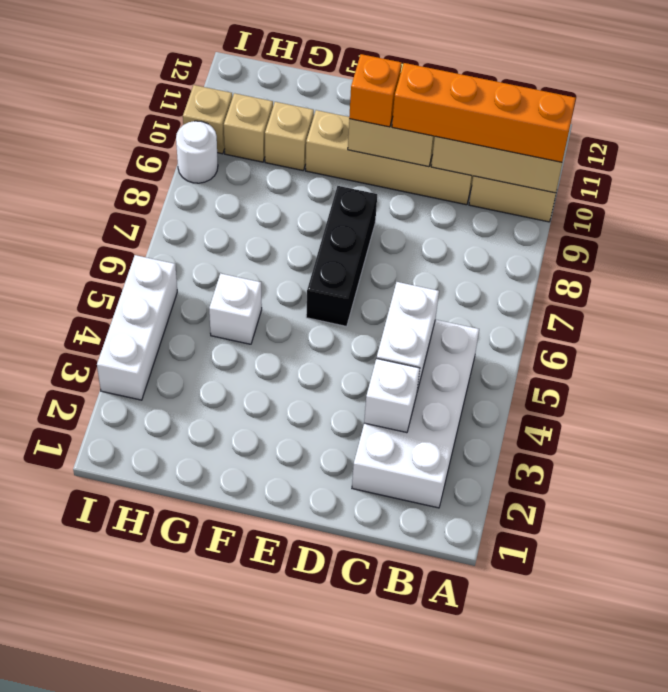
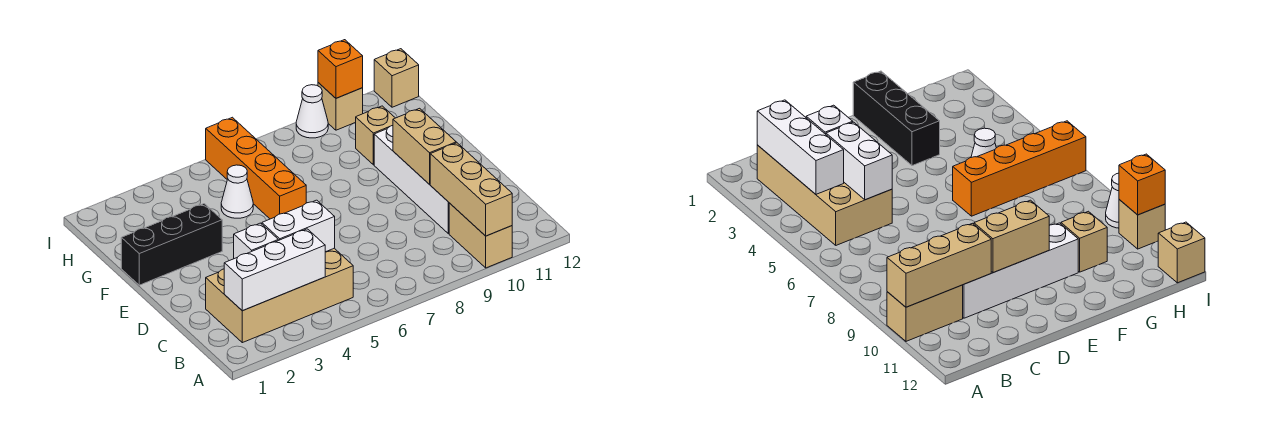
orange 1x4 brick [392,63,576,162] -> orange 1x4 brick moved to [206,117,306,219]
white 2x4 brick [352,320,479,508] -> tan 2x4 brick [206,248,353,343]
tan 1x4 brick [306,110,473,205] -> white 1x4 brick [374,126,449,234]
black 1x3 brick [306,186,377,327] -> black 1x3 brick moved to [121,204,222,285]
orange 1x1 brick [349,54,402,127] -> orange 1x1 brick moved to [318,40,363,98]
white 1x1 brick [209,273,262,344] -> white 1x1 cone [221,165,253,218]
tan 1x1 brick [224,93,273,162] -> tan 1x1 brick moved to [374,49,419,107]
white 1x3 brick [97,255,177,400] -> white 1x3 brick moved to [224,229,325,311]
white 1x1 round brick [176,121,218,183] -> white 1x1 cone [296,85,328,138]

